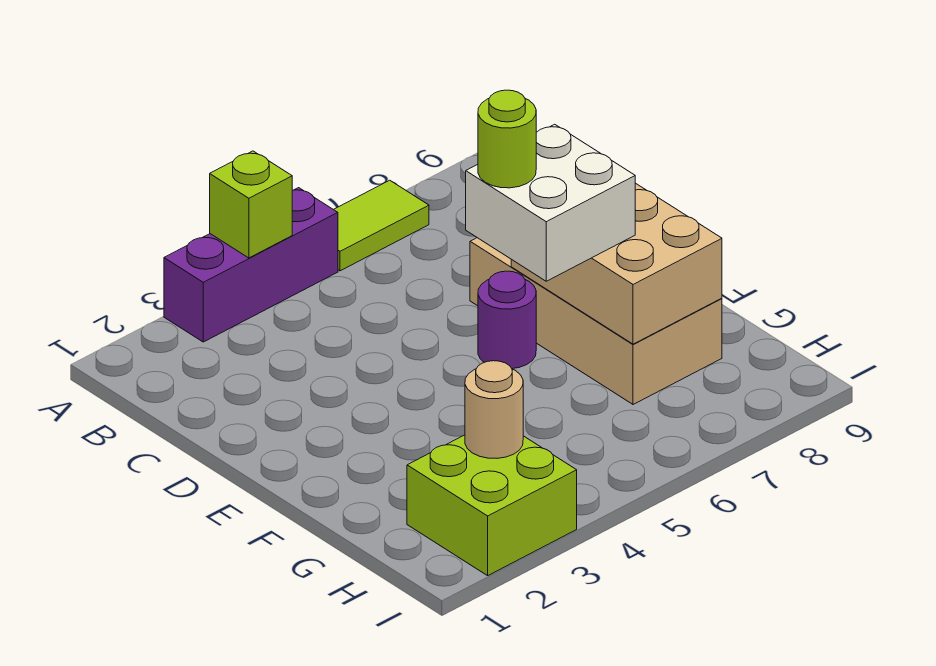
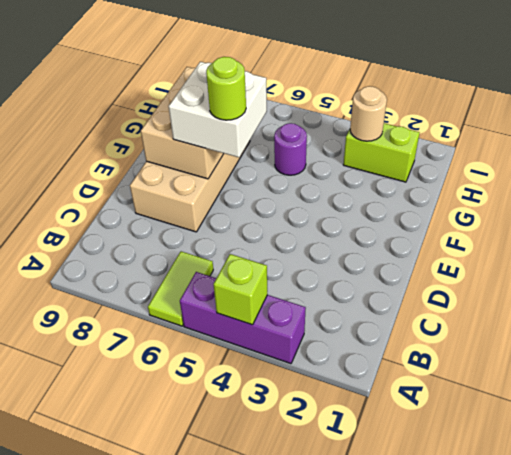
lime 1x2 tile [334,180,429,271] -> lime 1x2 tile turned to [148,251,213,326]
purple 1x1 round brick [478,271,536,369] -> purple 1x1 round brick moved to [274,123,307,175]
lime 2x2 brick [407,435,577,576] -> lime 1x2 brick [343,123,420,182]

